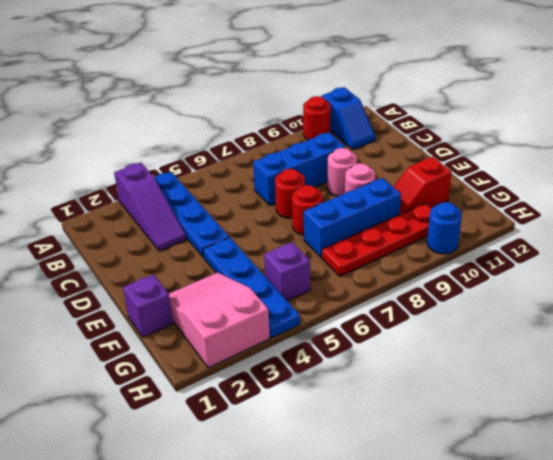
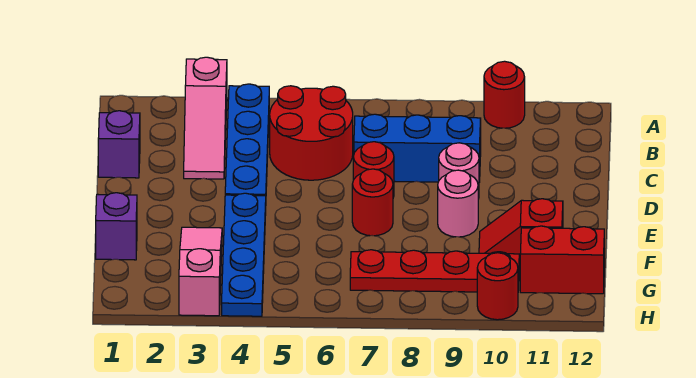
purple 1x3 slope [114,162,186,251] -> pink 1x3 slope [184,57,227,179]
blue 1x2 slope [322,87,375,150] -> none
none -> red 2x2 round brick [270,86,353,180]
pink 2x3 slope [169,273,270,368] -> pink 1x3 slope [179,227,222,316]
blue 1x3 brick [304,178,401,257] -> none
purple 1x1 brick [264,242,310,301] -> purple 1x1 brick moved to [98,111,140,178]
none -> red 1x2 brick [520,226,604,294]
blue 1x1 round brick [427,202,462,254] -> red 1x1 round brick [477,253,518,320]

